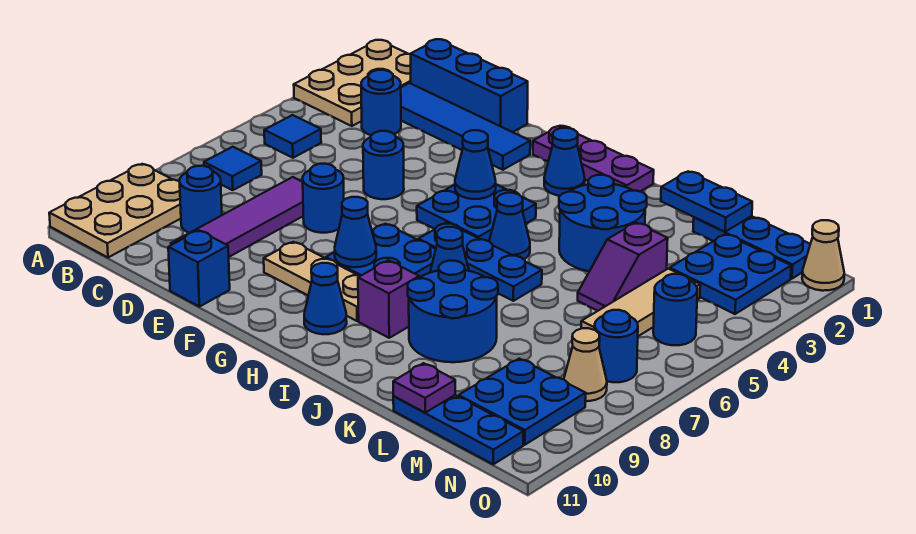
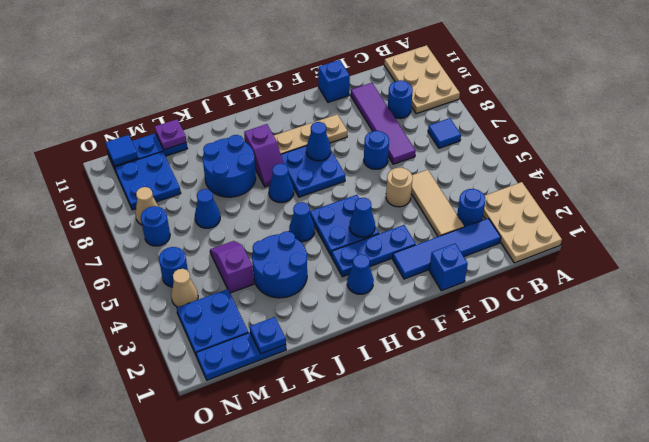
blue 1x1 tile [264,115,321,158] -> blue 1x1 tile moved to [105,135,138,166]
blue 1x3 brick [411,39,528,132] -> blue 1x1 brick [429,244,468,291]
blue 1x1 round brick [363,131,404,199] -> tan 1x1 round brick [386,168,413,207]
purple 1x3 plate [533,126,654,191] -> none
blue 1x3 plate [418,223,542,301] -> blue 1x3 plate moved to [332,225,416,277]
blue 1x1 cone [304,263,347,334] -> blue 1x1 cone moved to [195,189,220,228]
blue 1x2 plate [661,171,752,232] -> blue 1x1 plate [250,317,286,354]
tan 1x3 tile [581,269,700,336] -> tan 1x3 tile moved to [411,170,464,237]
tan 1x1 cone [802,220,844,291] -> tan 1x1 cone moved to [171,269,198,307]

